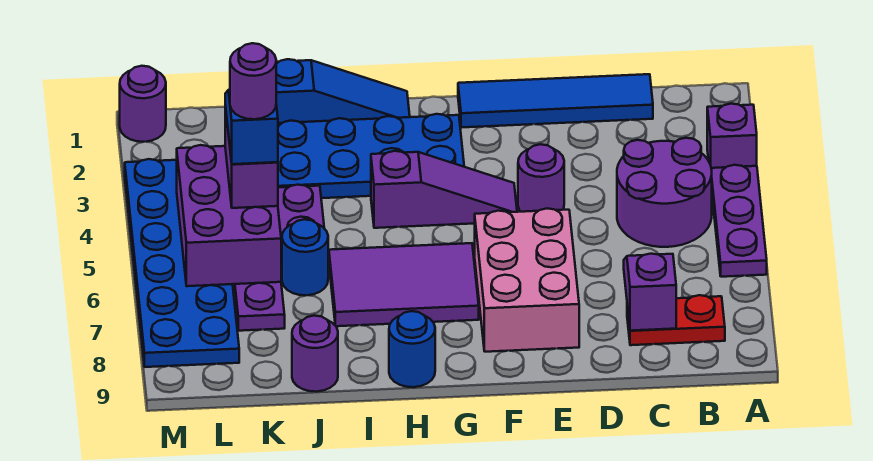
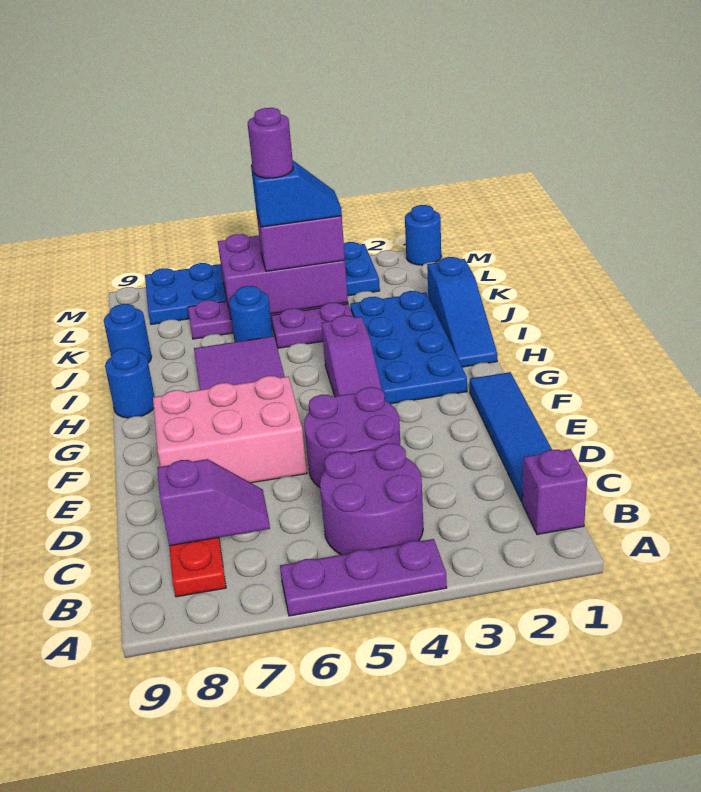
purple 1x1 brick [707,104,757,168] -> purple 1x1 brick moved to [522,449,587,535]
purple 1x1 round brick [518,144,564,212] -> purple 2x2 round brick [304,387,400,487]
purple 1x1 round brick [292,316,338,392] -> blue 1x1 round brick [104,304,152,363]
purple 1x1 round brick [120,66,166,142] -> blue 1x1 round brick [405,205,441,265]

